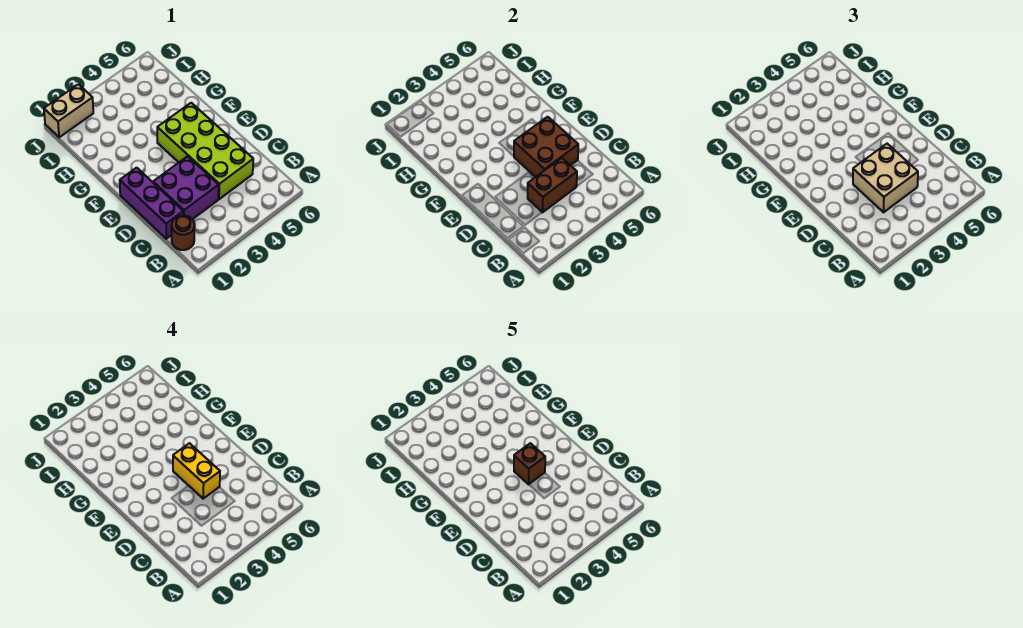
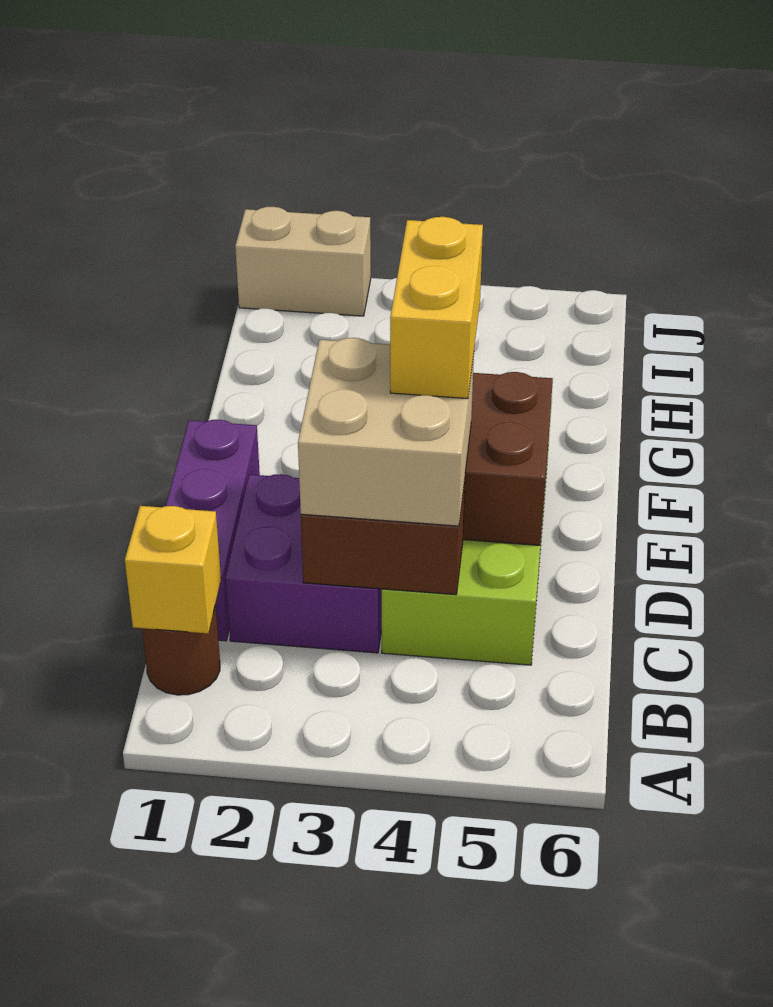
none -> yellow 1x1 brick [125,506,221,633]
brown 1x1 brick [514,443,545,484] -> none

